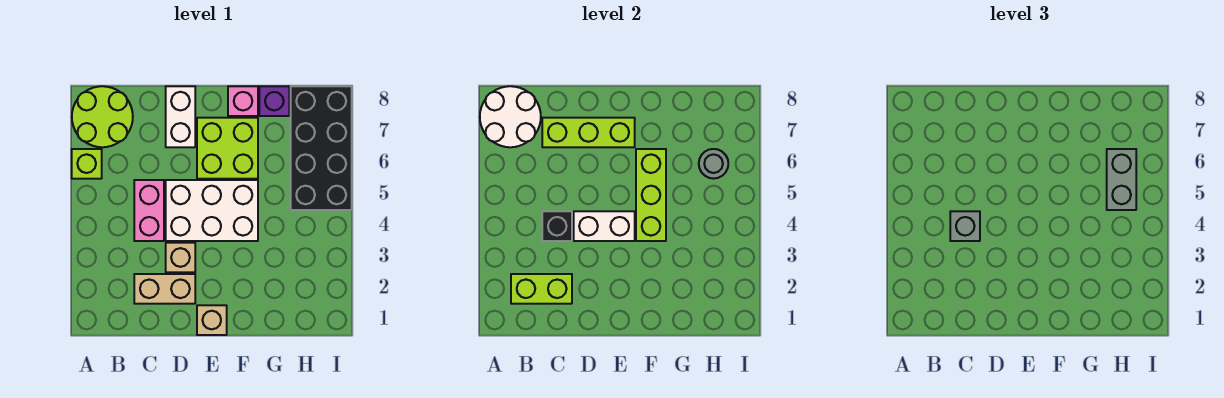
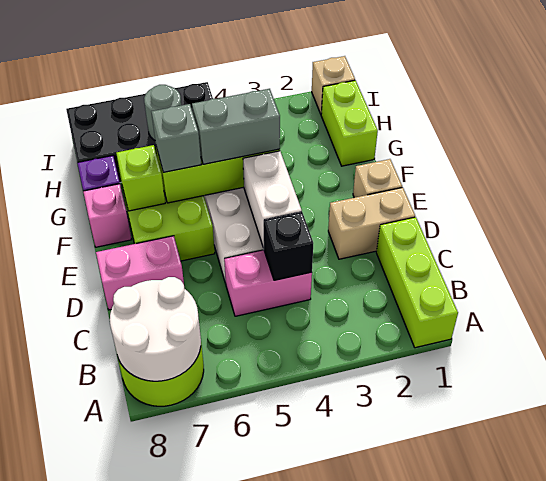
lime 1x1 brick [72,149,102,179] -> lime 1x1 brick moved to [116,145,165,211]
lime 1x2 brick [511,274,572,304] -> lime 1x2 brick moved to [321,80,378,166]
tan 1x2 brick [134,274,195,304] -> tan 1x2 brick turned to [328,188,415,259]
grey 1x1 brick [950,211,980,241] -> grey 1x1 brick moved to [152,104,201,172]
lime 1x3 brick [542,118,635,147] -> lime 1x3 brick moved to [376,217,458,348]
tan 1x1 brick [166,243,195,272] -> tan 1x1 brick moved to [312,56,355,114]
white 1x2 brick [166,86,195,147] -> pink 1x2 brick [96,236,184,310]
grey 1x2 brick [1107,149,1136,210] -> grey 1x2 brick moved to [192,89,280,164]

